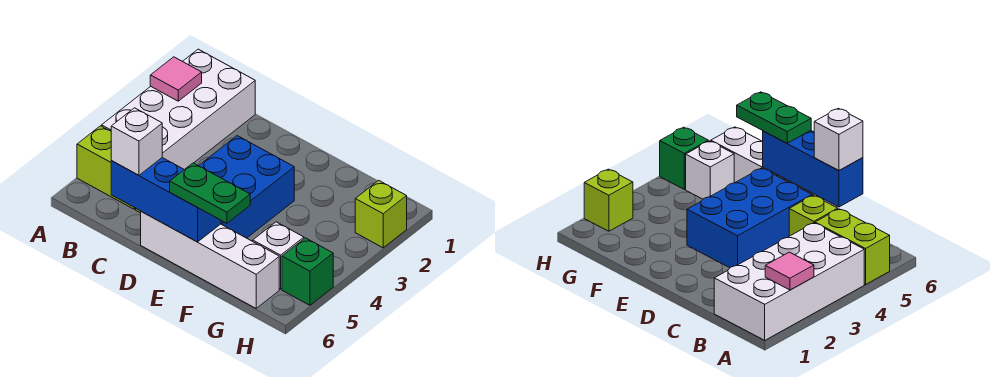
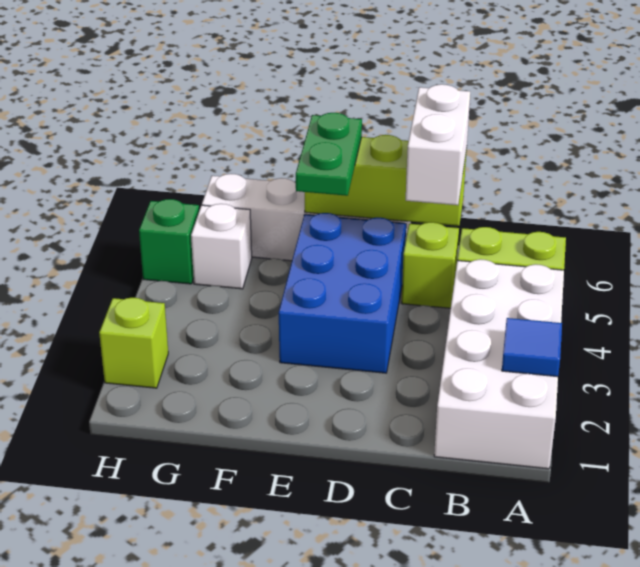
pink 1x1 tile [150,57,202,101] -> blue 1x1 tile [502,318,562,377]
blue 1x3 brick [111,158,221,242] -> lime 1x3 brick [305,135,467,226]
white 1x1 brick [111,108,162,175] -> white 1x2 brick [406,84,470,205]
green 1x2 plate [170,163,250,223] -> green 1x2 plate turned to [296,113,362,196]

